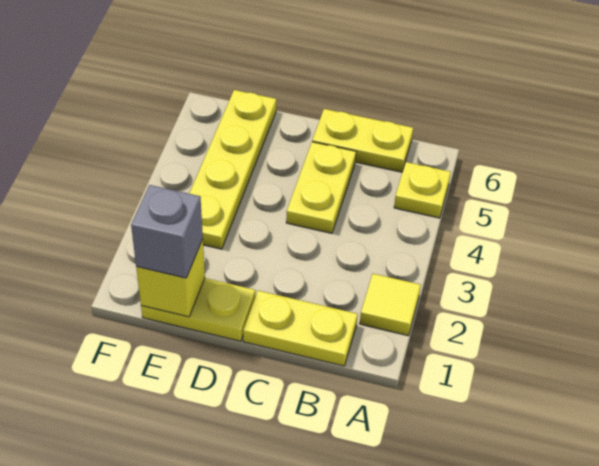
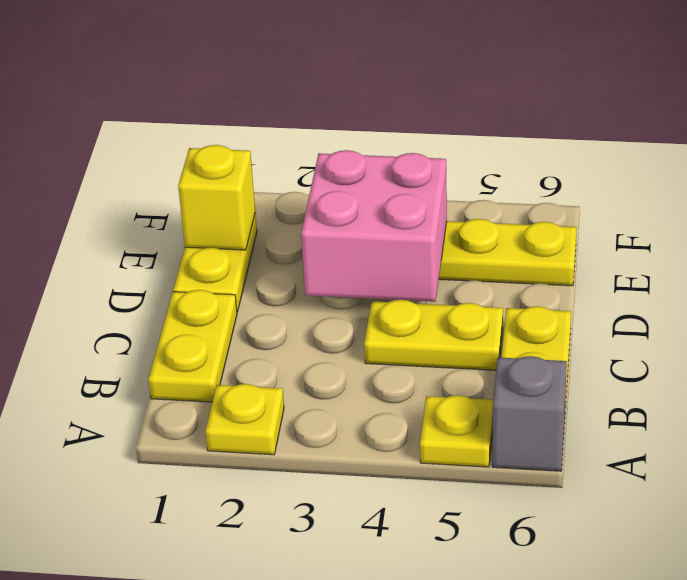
yellow 1x1 tile [360,274,421,335] -> yellow 1x1 plate [205,384,284,455]
none -> pink 2x2 brick [301,150,447,302]
grey 1x1 brick [131,185,203,278] -> grey 1x1 brick moved to [492,356,567,471]

